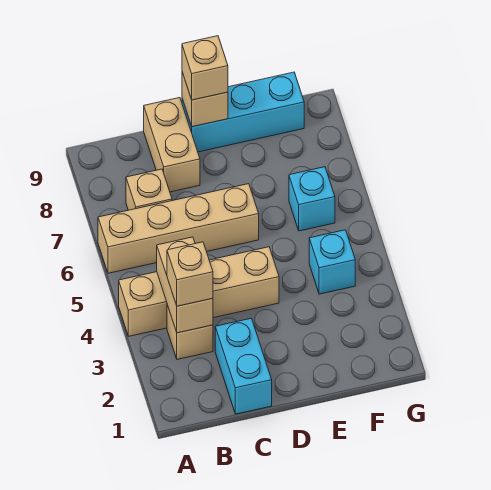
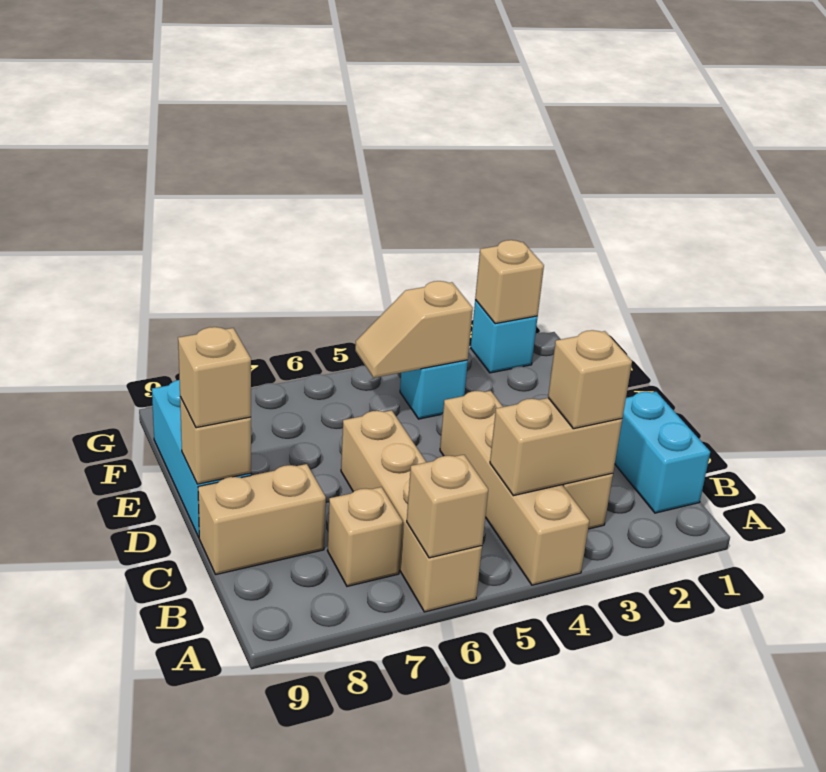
none -> tan 1x1 brick [407,455,488,558]
cyan 1x2 brick [215,318,272,414] -> cyan 1x2 brick turned to [615,392,710,513]
none -> tan 1x2 slope [355,281,473,378]
cyan 1x1 brick [289,167,335,231] -> cyan 1x1 brick moved to [471,300,538,373]
none -> tan 1x1 brick [475,240,544,324]

